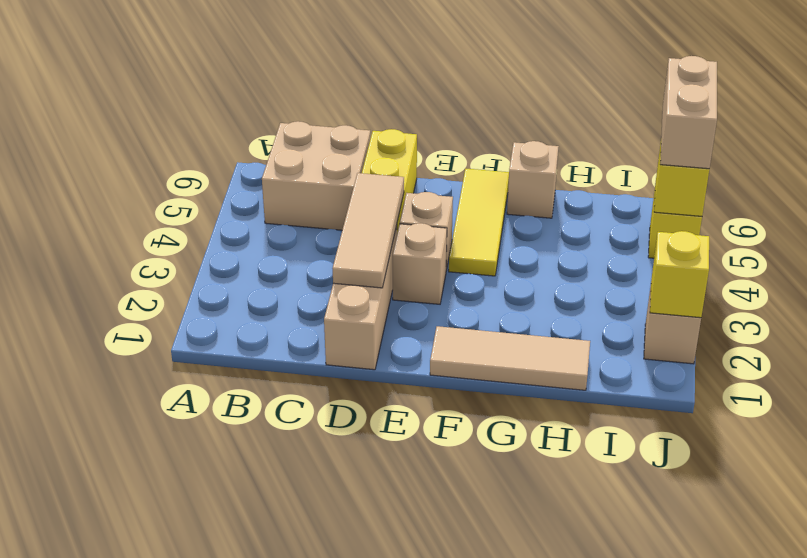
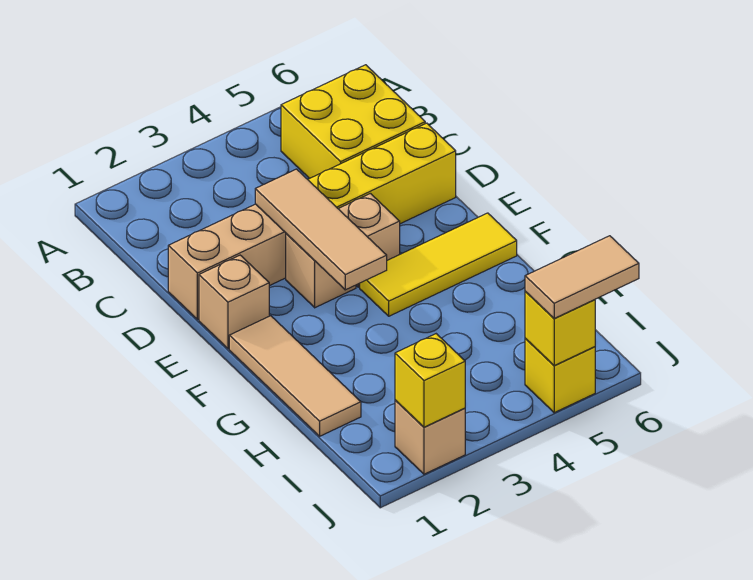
tan 2x2 brick [262,121,371,230] -> yellow 2x2 brick [281,65,425,179]
tan 1x3 tile [332,173,404,288] -> tan 1x3 tile turned to [255,169,387,290]
tan 1x1 brick [507,141,559,218] -> tan 1x1 brick moved to [199,255,269,349]
tan 1x2 brick [660,56,717,169] -> tan 1x2 tile [525,236,639,318]

